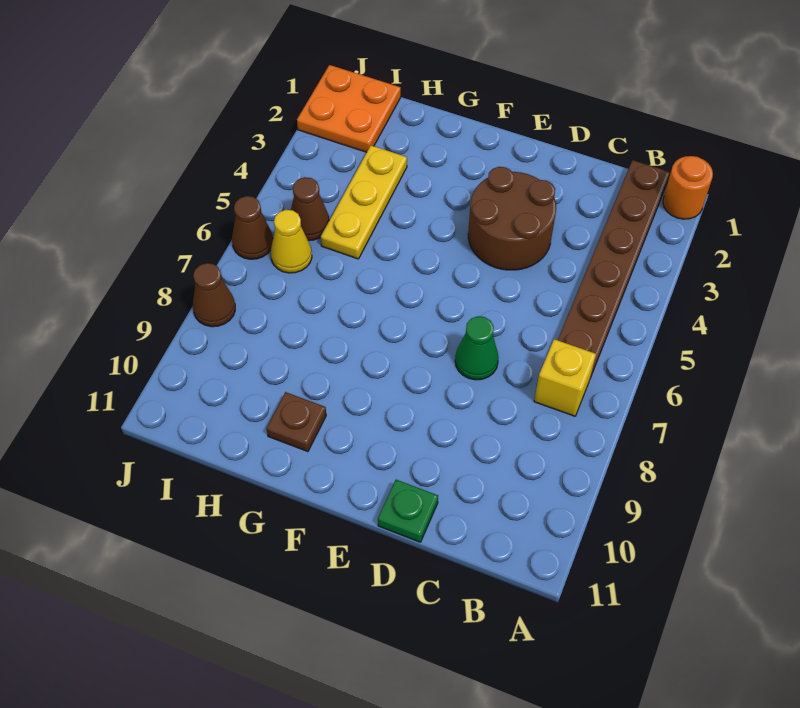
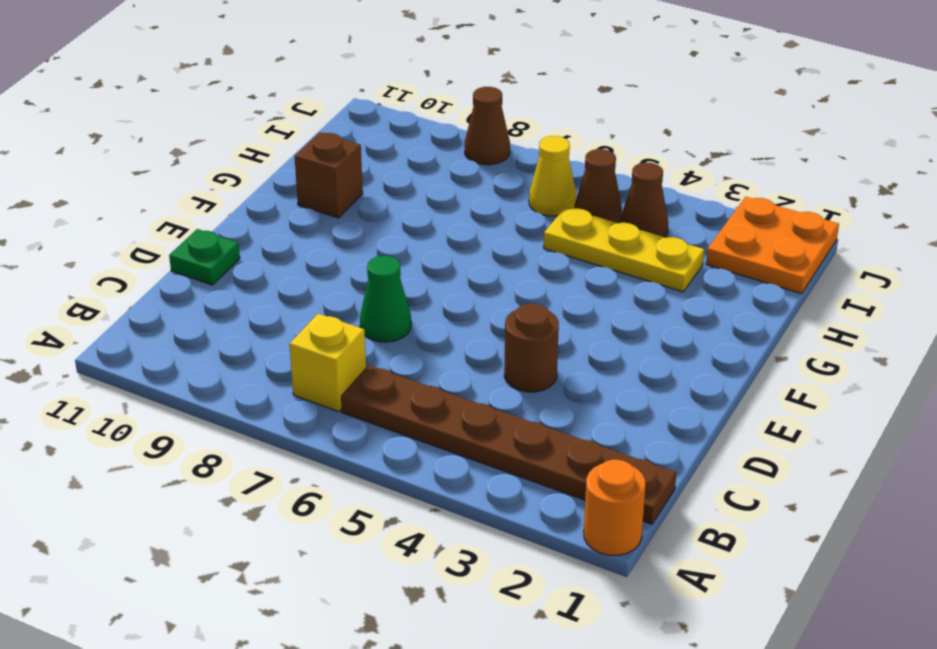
brown 2x2 round brick [468,167,556,270] -> brown 1x1 round brick [504,303,559,392]
brown 1x1 plate [266,392,326,452] -> brown 1x1 brick [295,132,363,218]
brown 1x1 cone [232,196,273,259] -> brown 1x1 cone moved to [620,163,668,237]

